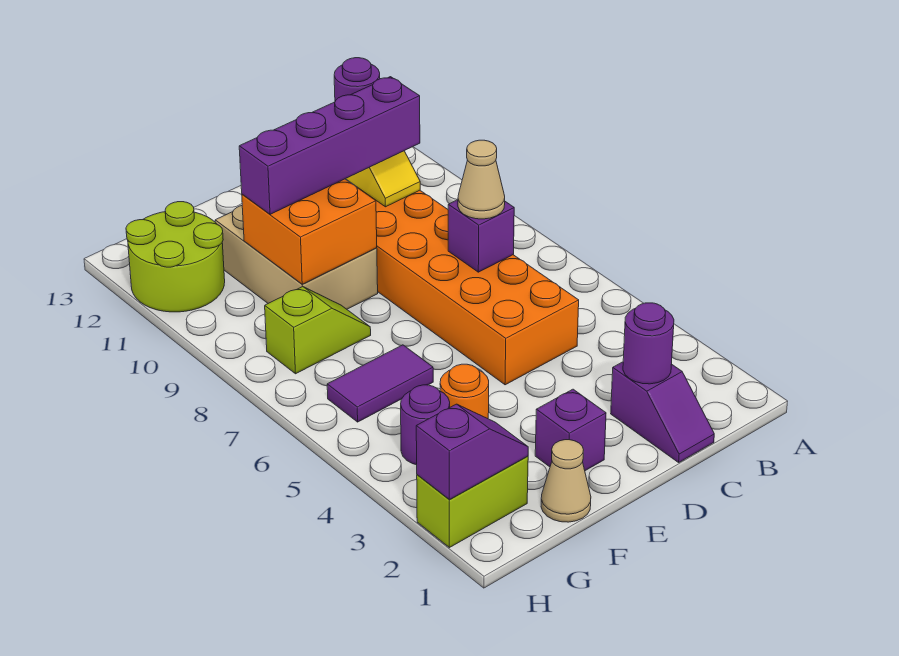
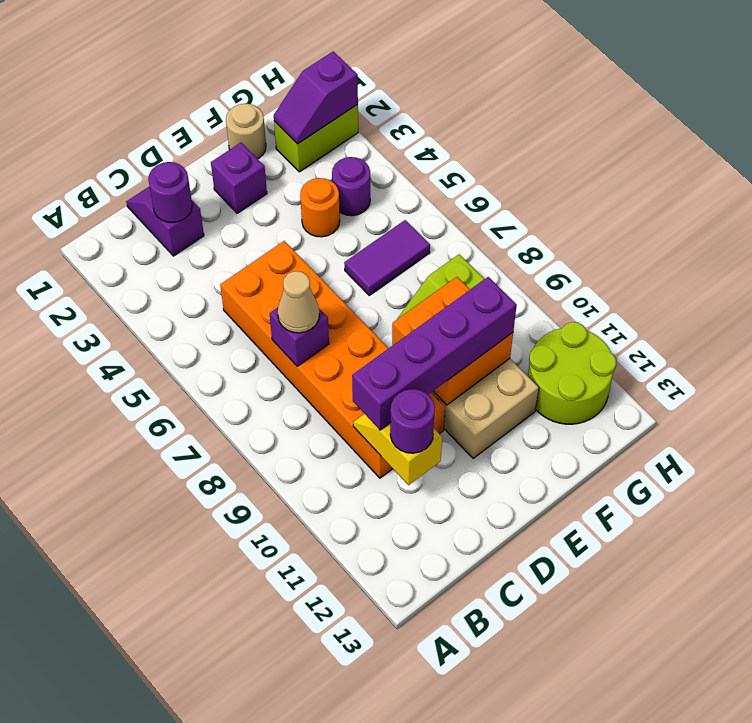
tan 1x1 cone [541,440,591,522] -> tan 1x1 round brick [226,104,266,159]

